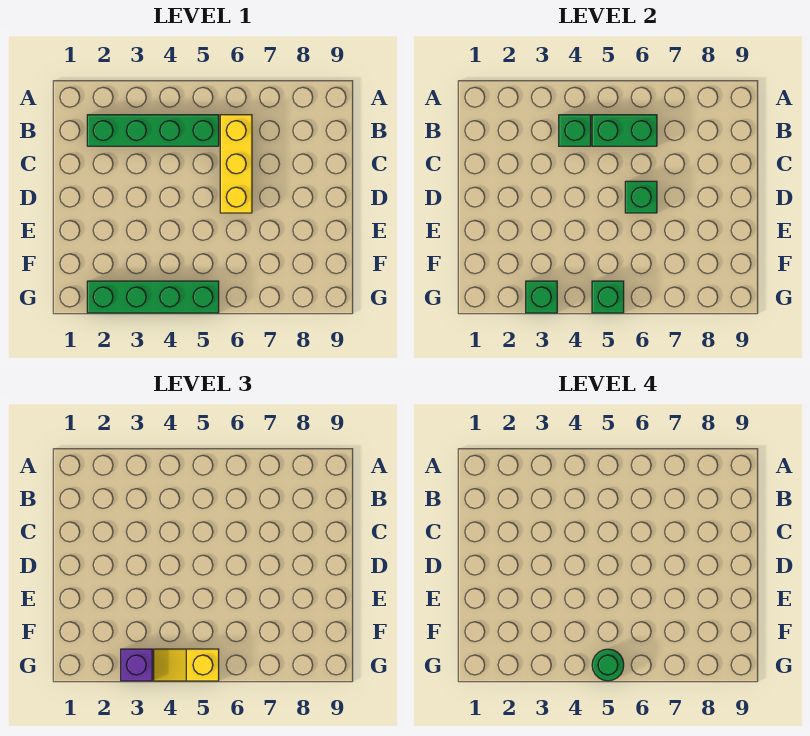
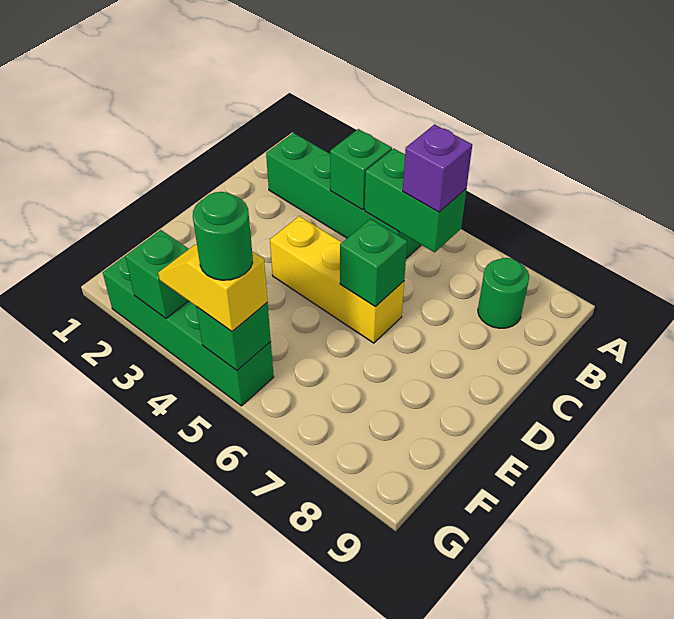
yellow 1x3 brick [220,115,252,213] -> yellow 1x3 brick turned to [270,216,404,343]
none -> green 1x1 round brick [478,258,529,328]
purple 1x1 brick [121,649,152,681] -> purple 1x1 brick moved to [403,124,472,212]

